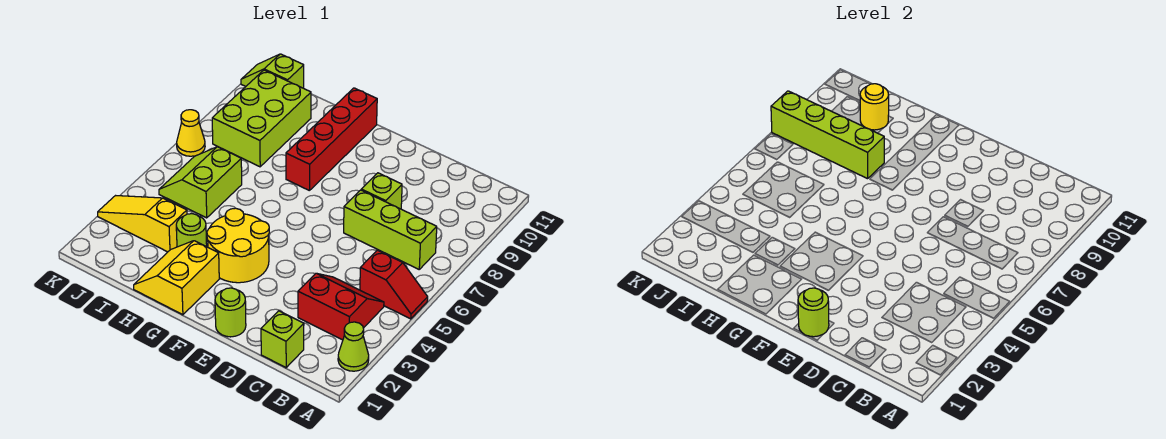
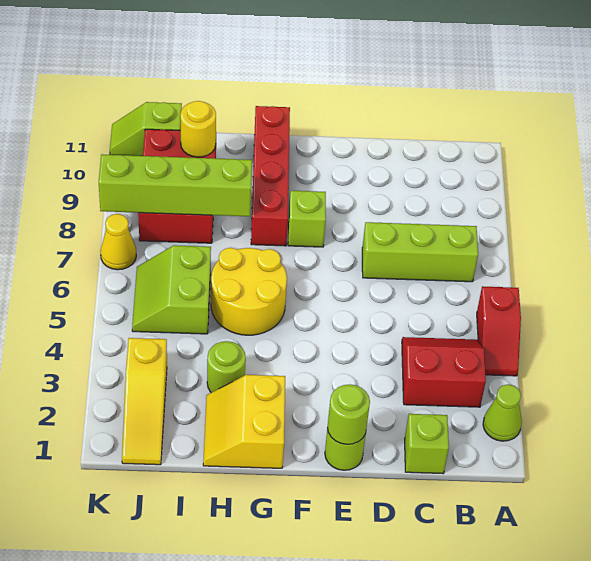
red 1x2 slope [360,250,428,319] -> red 1x2 slope turned to [477,286,521,376]
lime 1x1 brick [361,173,402,209] -> lime 1x1 brick moved to [288,191,326,247]
yellow 2x2 round brick [207,208,269,283] -> yellow 2x2 round brick moved to [211,248,287,335]
yellow 1x3 slope [98,196,187,252] -> yellow 1x3 slope turned to [122,338,167,465]
lime 2x3 brick [212,70,311,167] -> red 2x3 brick [138,129,216,243]

